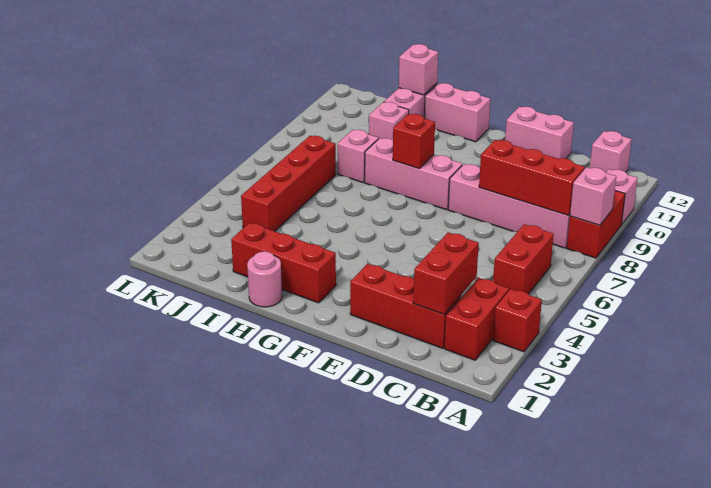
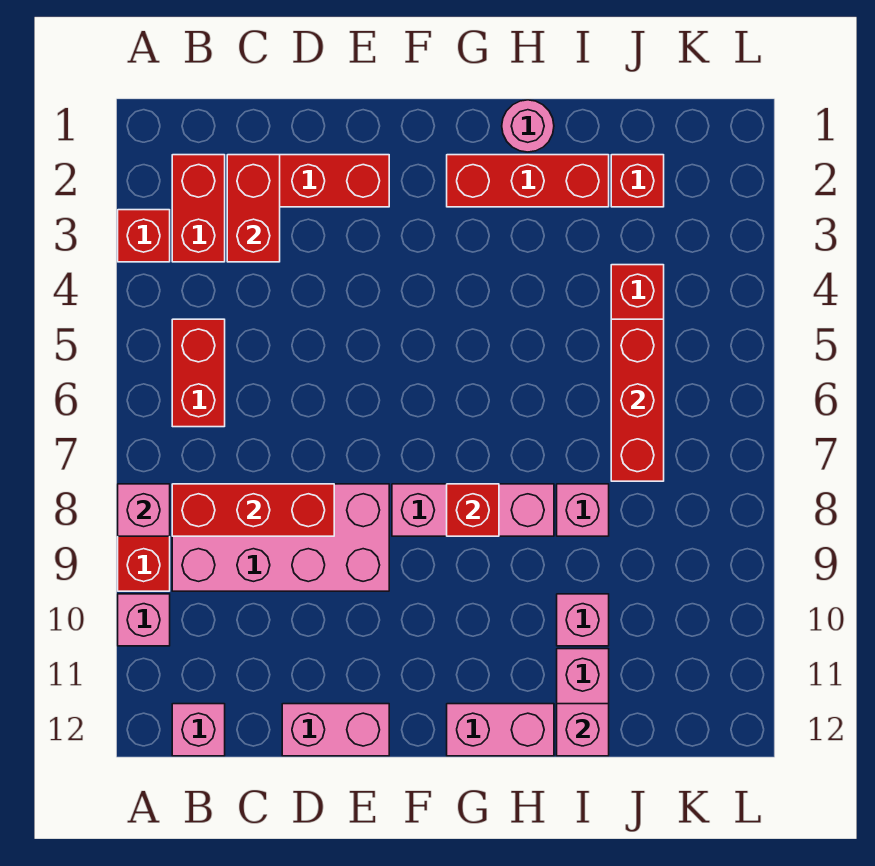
pink 1x4 brick [448,164,570,248] -> pink 2x4 brick [172,484,389,591]
none -> red 1x1 brick [611,155,664,207]
none -> red 1x3 brick [611,319,664,481]

